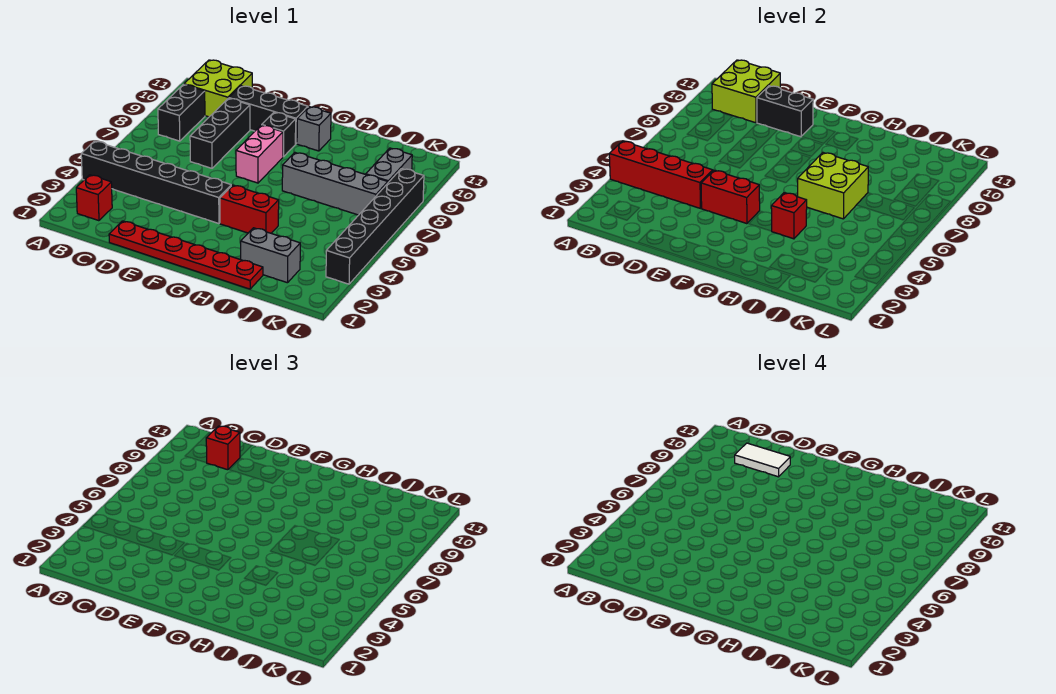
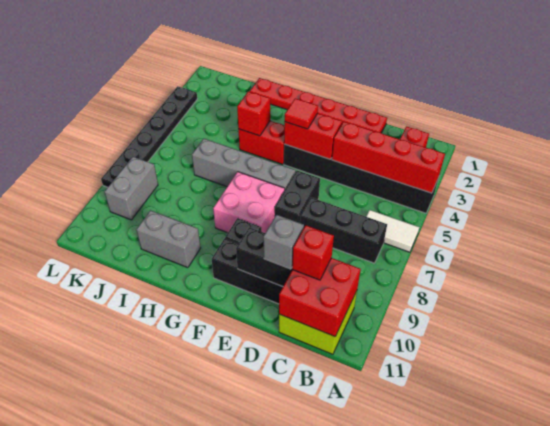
black 1x2 brick [158,85,205,141] -> black 1x2 brick moved to [275,171,320,223]
lime 2x2 brick [712,60,780,123] -> red 2x2 brick [279,258,361,337]
white 1x2 tile [735,443,790,477] -> white 1x2 tile moved to [366,210,419,252]
black 1x3 brick [190,98,250,168] -> black 1x3 brick turned to [300,198,387,263]
none -> red 1x1 tile [285,98,318,129]
pink 1x2 brick [236,125,283,183] -> pink 2x2 brick [213,172,285,233]
grey 1x1 brick [297,107,331,151] -> grey 1x1 brick moved to [263,215,304,269]
lime 2x2 brick [798,153,868,219] -> none
grey 1x4 brick [282,153,388,215] -> grey 1x4 brick moved to [192,139,296,189]
grey 1x2 brick [241,228,300,283] -> grey 1x2 brick moved to [136,211,201,268]
black 1x6 brick [326,169,424,284] -> black 1x6 plate [101,86,197,187]

